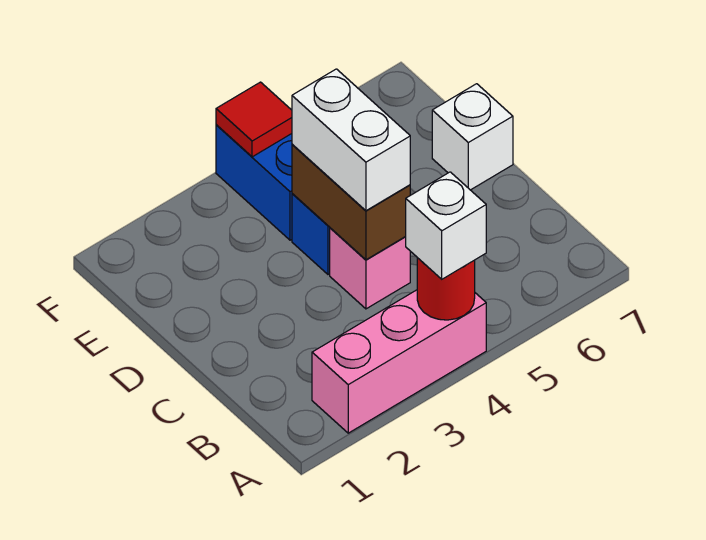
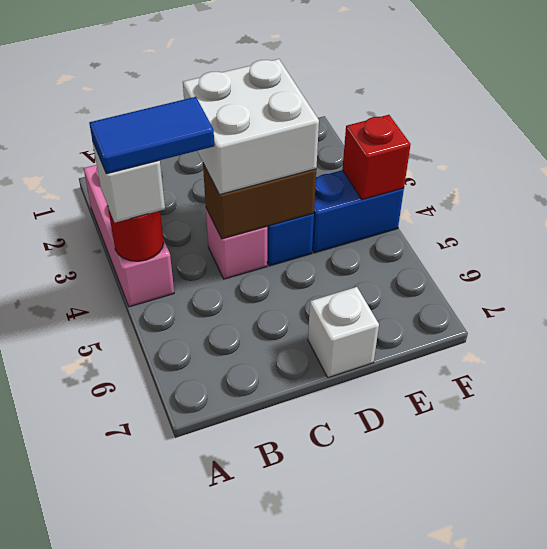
none -> blue 1x2 tile [89,97,214,174]
white 1x2 brick [292,69,410,211] -> white 2x2 brick [183,59,319,195]
red 1x1 tile [216,82,292,157] -> red 1x1 brick [342,115,411,200]

